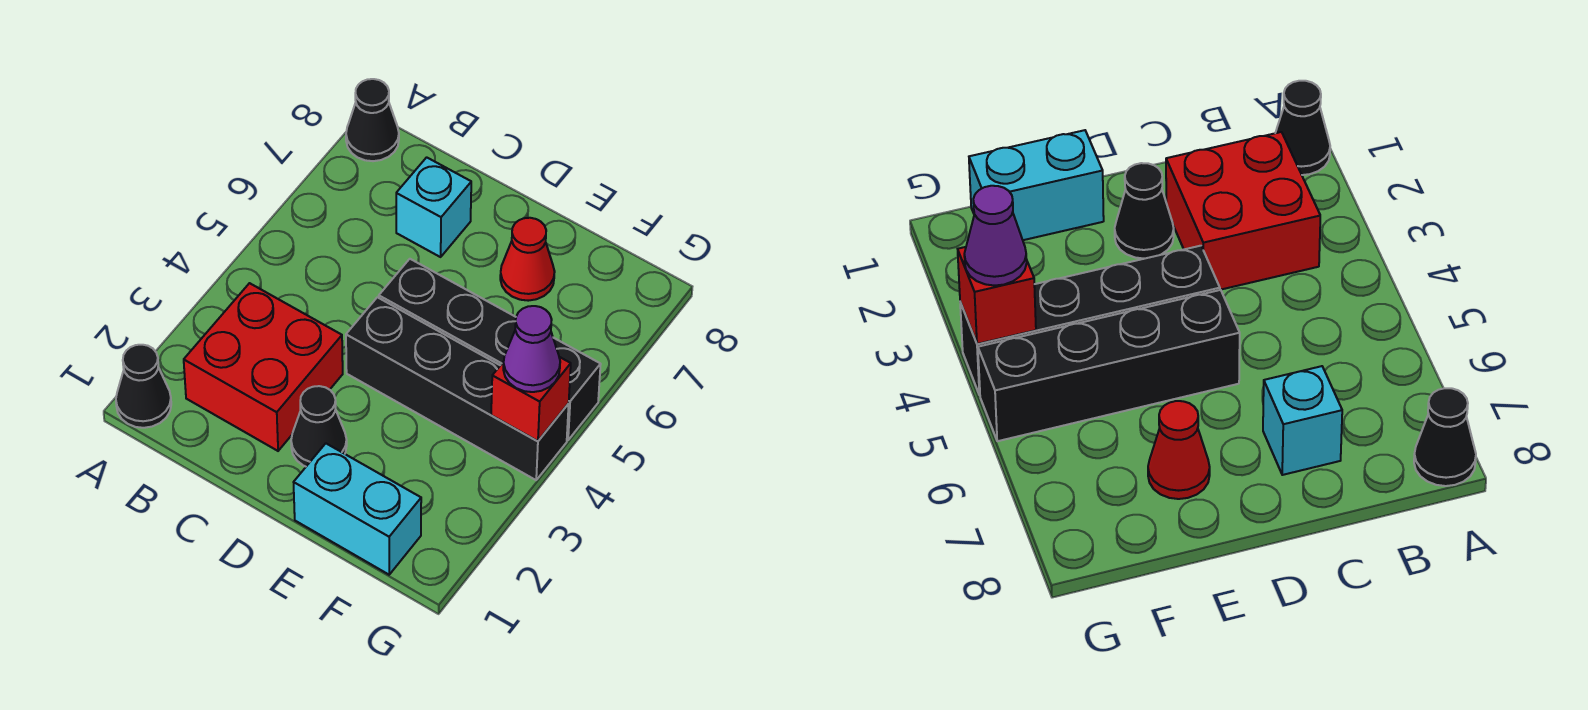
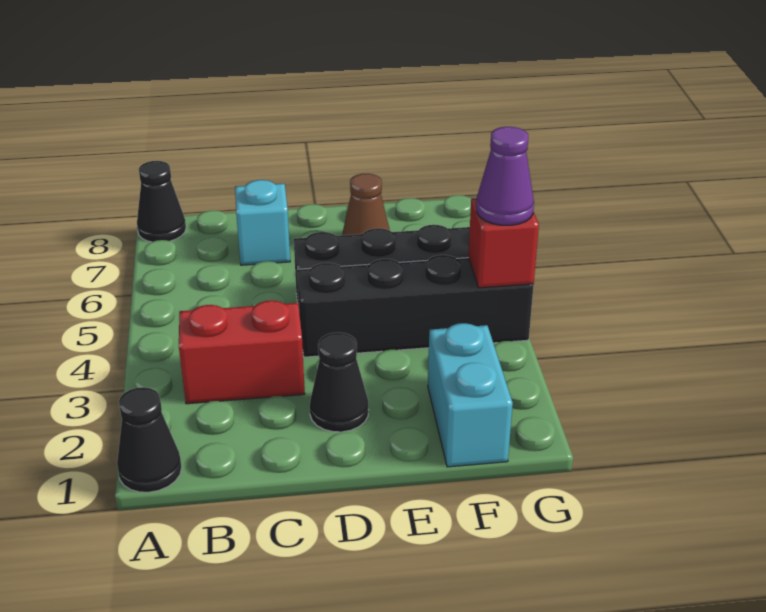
red 2x2 brick [184,283,343,451] -> red 1x2 brick [179,300,305,404]
cyan 1x2 brick [294,444,421,575] -> cyan 1x2 brick turned to [428,323,513,467]
red 1x1 cone [500,218,555,301] -> brown 1x1 cone [342,174,390,235]

